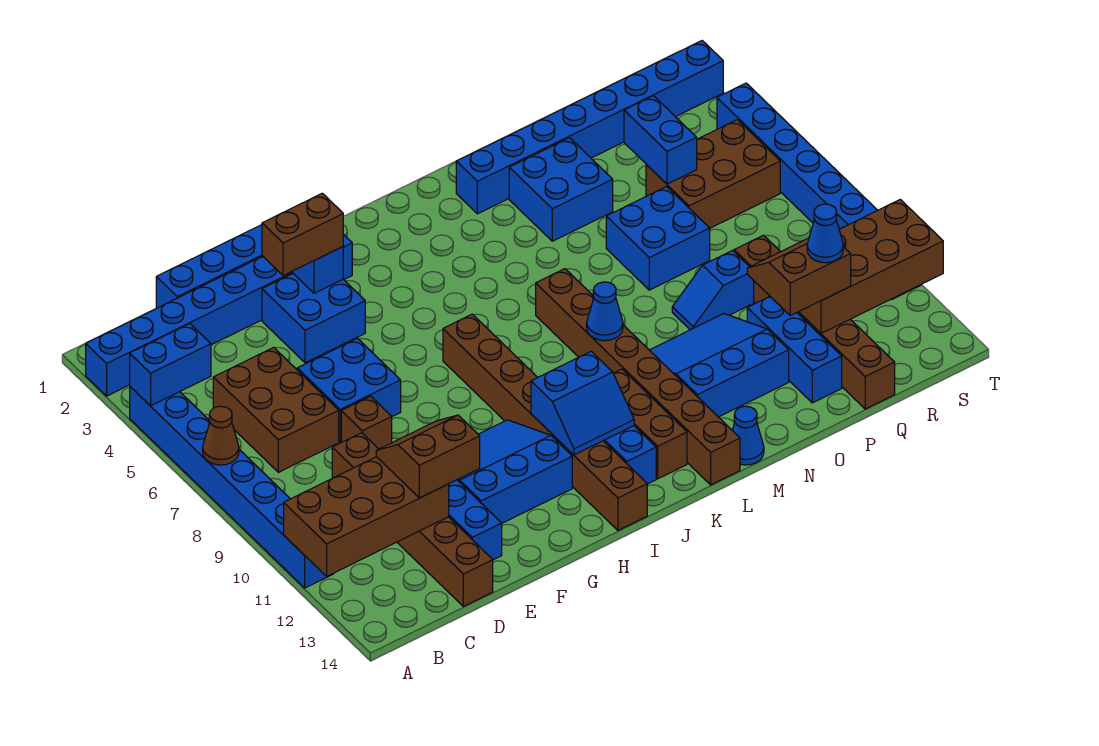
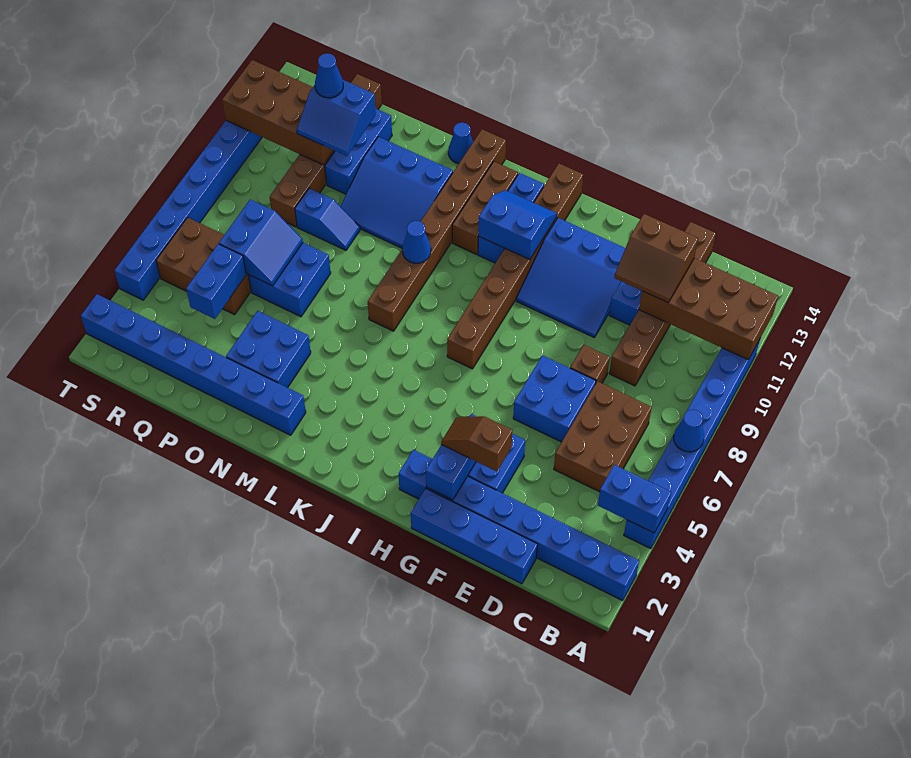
brown 1x1 cone [203,406,239,465] -> blue 1x1 cone [674,410,704,452]
brown 1x2 brick [262,193,343,276] -> brown 1x2 slope [441,416,512,471]
none -> blue 2x2 slope [219,200,303,286]
brown 2x2 slope [747,238,851,316] -> blue 2x2 slope [297,80,376,156]

